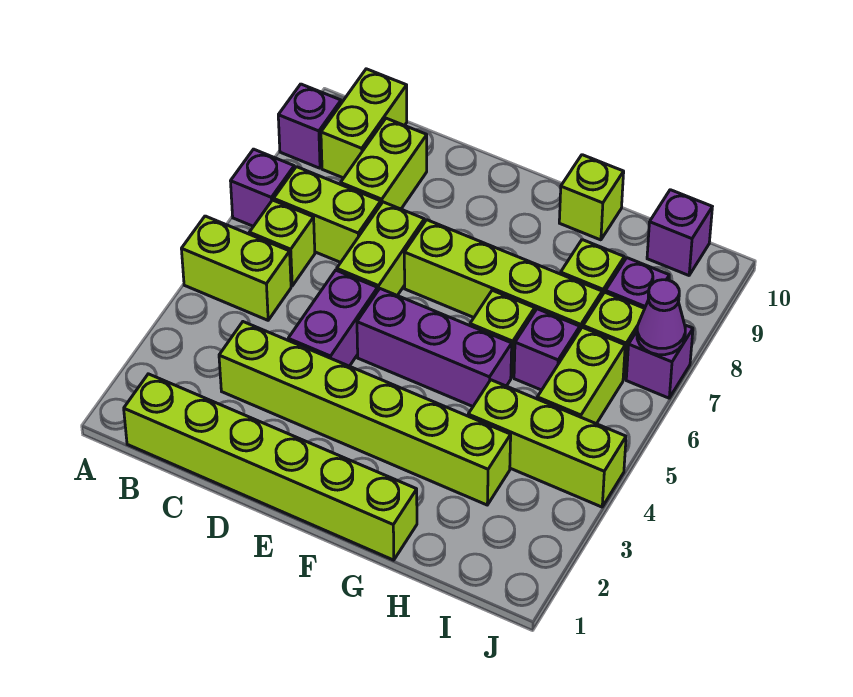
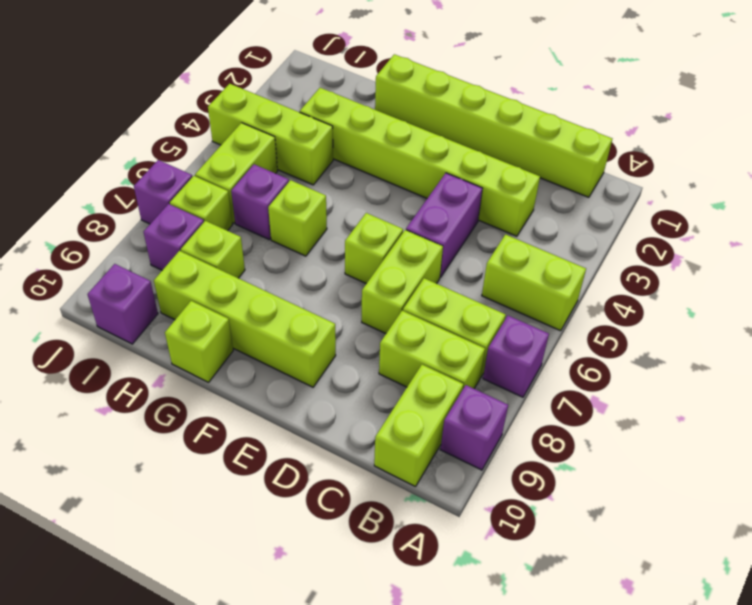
lime 1x1 brick [249,200,315,286] -> lime 1x1 brick moved to [345,213,403,284]
lime 1x2 brick [341,118,427,209] -> lime 1x2 brick turned to [379,311,485,388]
purple 1x3 brick [357,289,512,406] -> none
lime 1x4 brick [404,220,602,330] -> lime 1x4 brick moved to [154,251,336,387]
purple 1x1 cone [637,280,685,355] -> none

